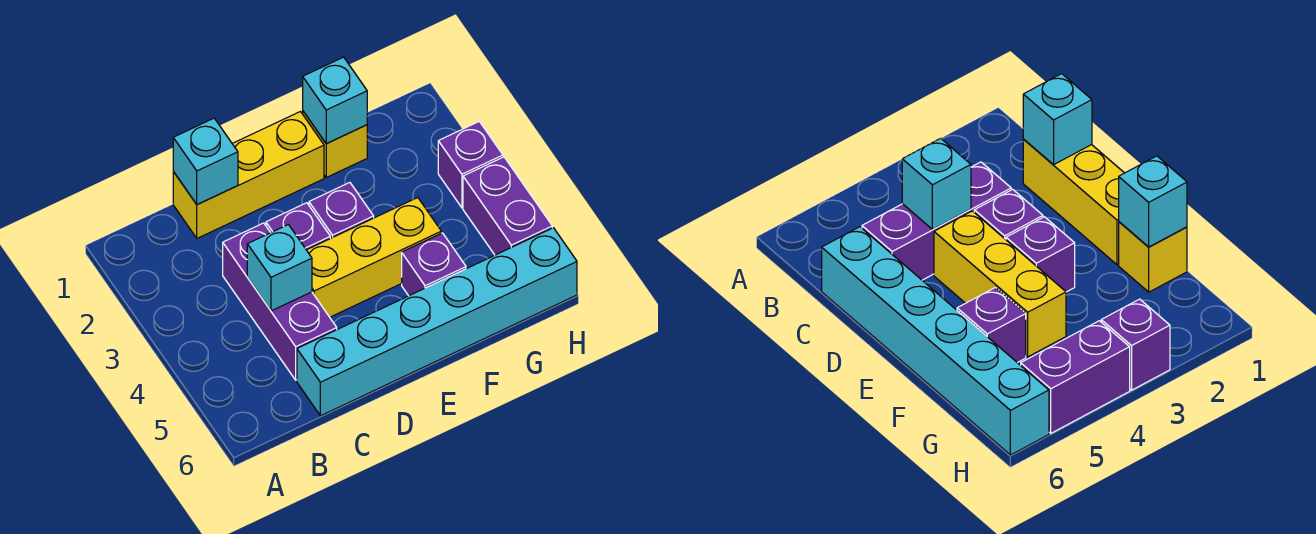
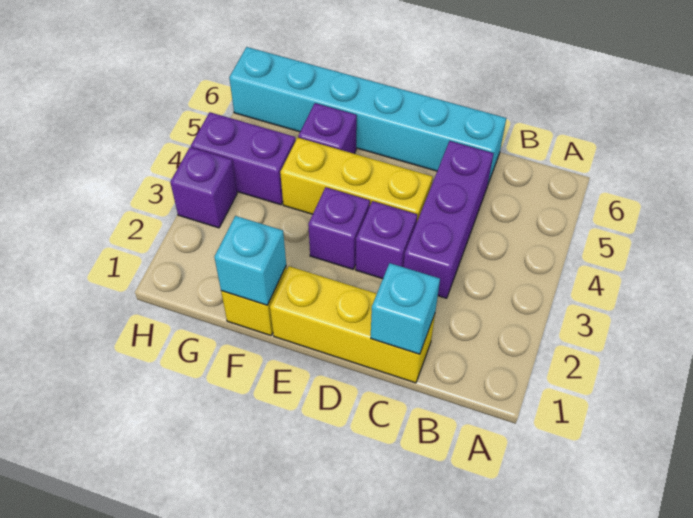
cyan 1x1 brick [247,225,312,311] -> none
purple 1x2 brick [463,157,552,255] -> purple 1x2 brick turned to [191,112,296,205]

